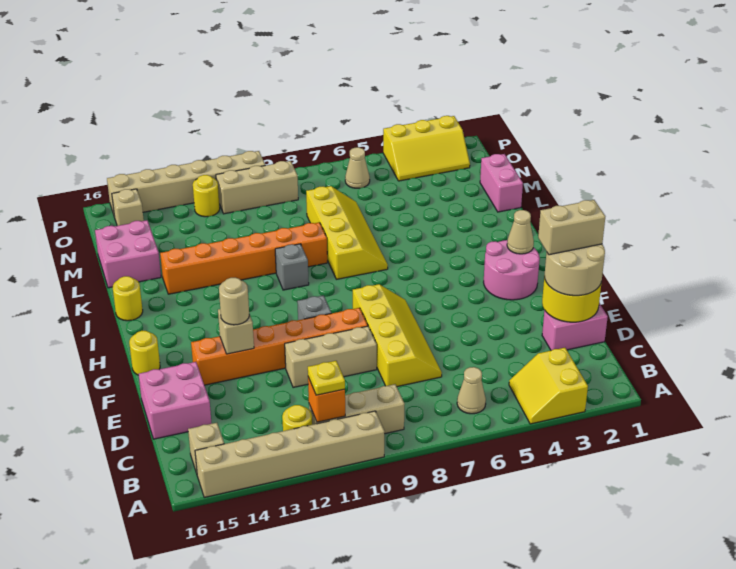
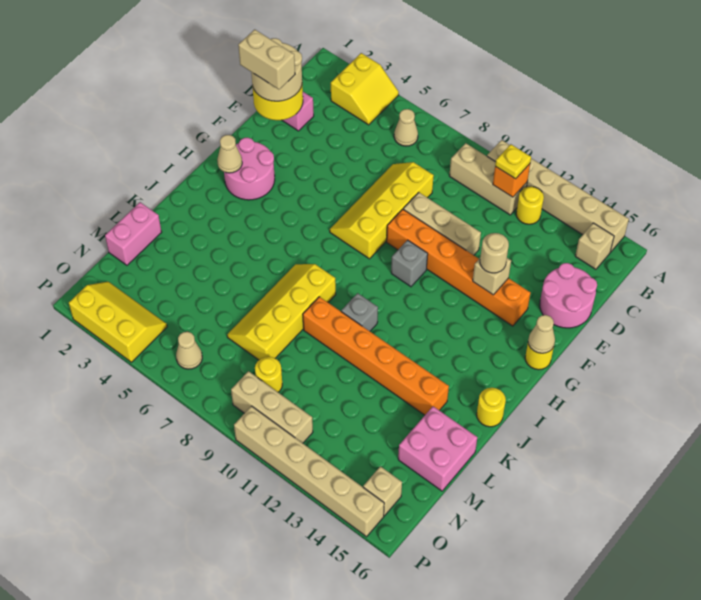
pink 2x2 brick [139,362,212,439] -> pink 2x2 round brick [540,263,597,328]
none -> tan 1x1 cone [528,315,555,353]
yellow 1x1 round brick [193,175,220,217] -> yellow 1x1 round brick moved to [255,357,282,392]

